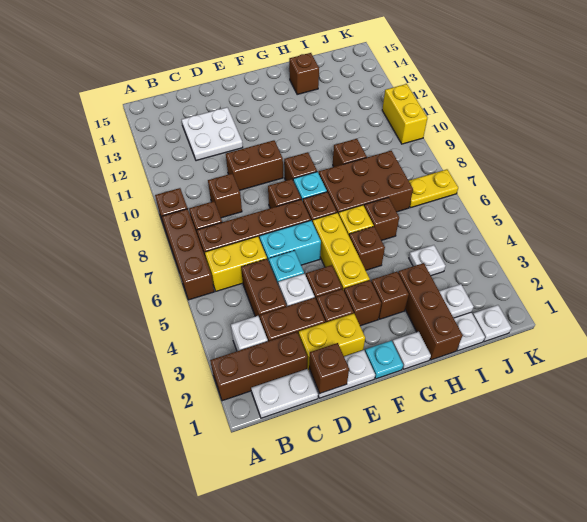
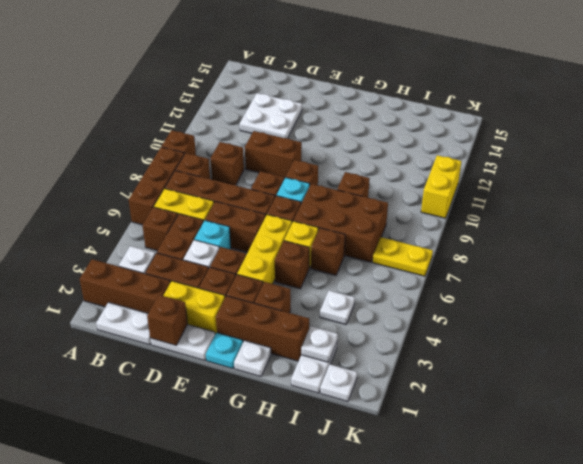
cyan 1x2 brick [259,221,321,265] -> brown 1x2 brick [205,201,266,252]
brown 1x3 brick [398,263,463,360] -> brown 1x3 brick turned to [216,296,309,361]
brown 1x1 brick [289,53,319,94] -> brown 1x1 brick moved to [142,207,178,251]

